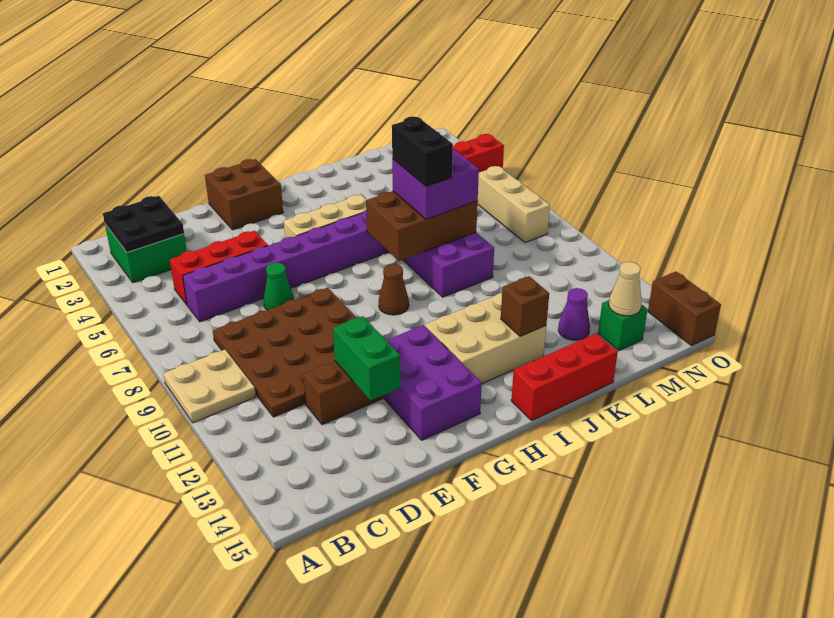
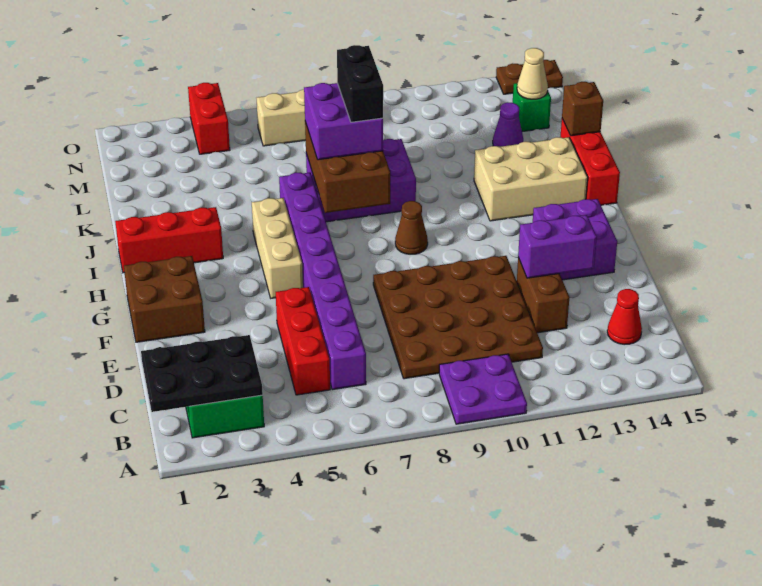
tan 2x2 plate [163,350,256,423] -> purple 2x2 plate [439,354,527,424]
black 2x2 plate [103,196,184,252] -> black 2x3 plate [141,335,263,412]
none -> red 1x1 cone [607,289,642,345]
green 1x1 cone [264,263,294,310] -> none
green 1x2 brick [333,316,400,401] -> purple 1x2 brick [518,215,597,278]
purple 2x3 brick [382,325,482,440] -> purple 2x2 brick [533,199,617,280]
tan 2x3 brick [425,293,546,384] -> tan 2x3 brick turned to [474,137,588,221]
none -> red 1x3 brick [115,207,223,273]
black 1x2 brick [392,116,453,187] -> black 1x2 brick turned to [337,45,383,122]
brown 1x1 brick [501,276,549,337] -> brown 1x1 brick moved to [562,82,603,136]
brown 1x2 brick [648,272,721,346] -> brown 1x2 plate [496,60,563,94]

